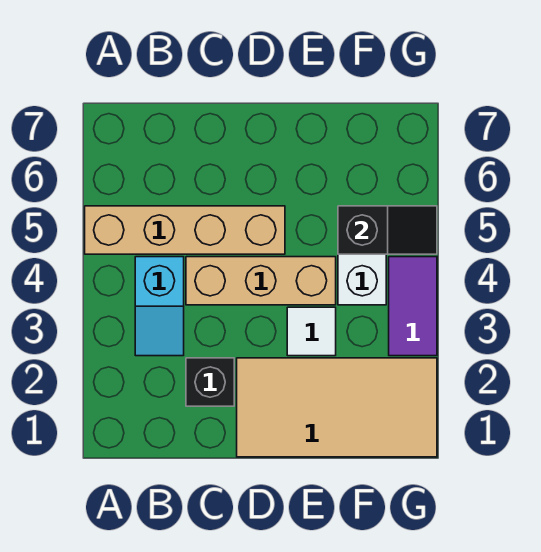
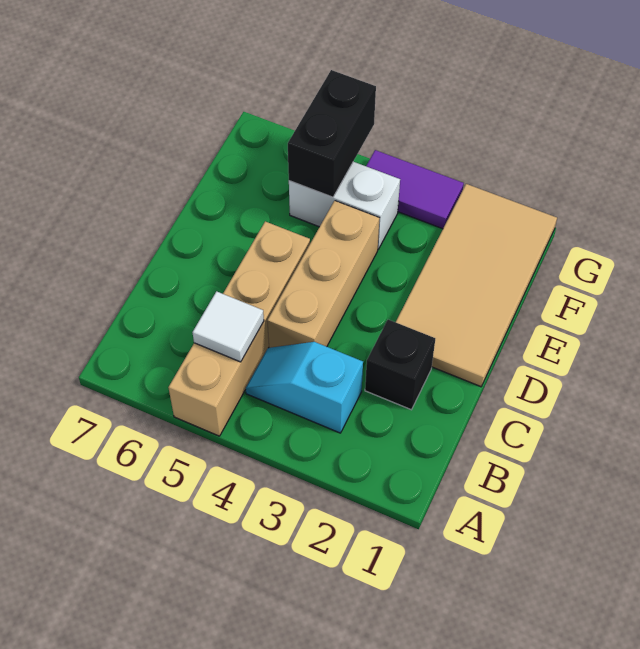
cyan 1x2 slope [135,257,184,356] -> cyan 1x2 slope turned to [246,342,363,433]
white 1x1 tile [287,307,336,356] -> white 1x1 tile moved to [193,291,264,362]
black 1x2 slope [338,206,437,254] -> black 1x2 brick [288,70,376,197]

